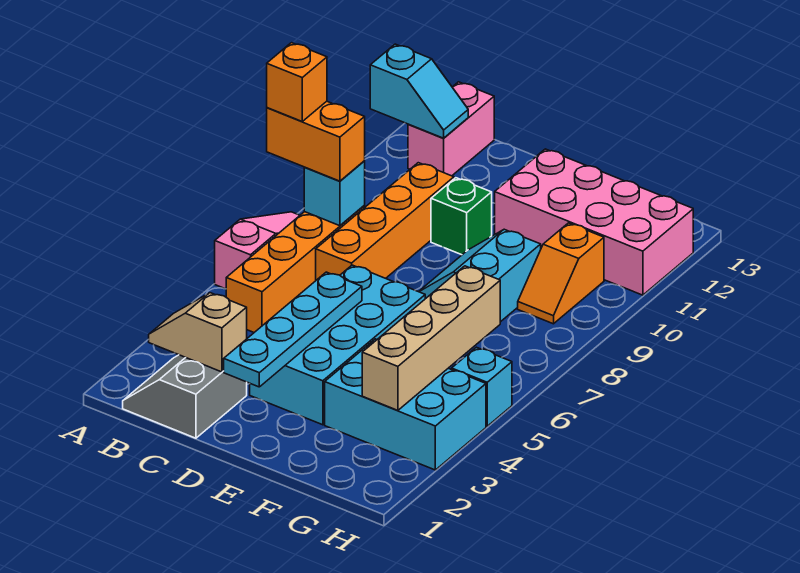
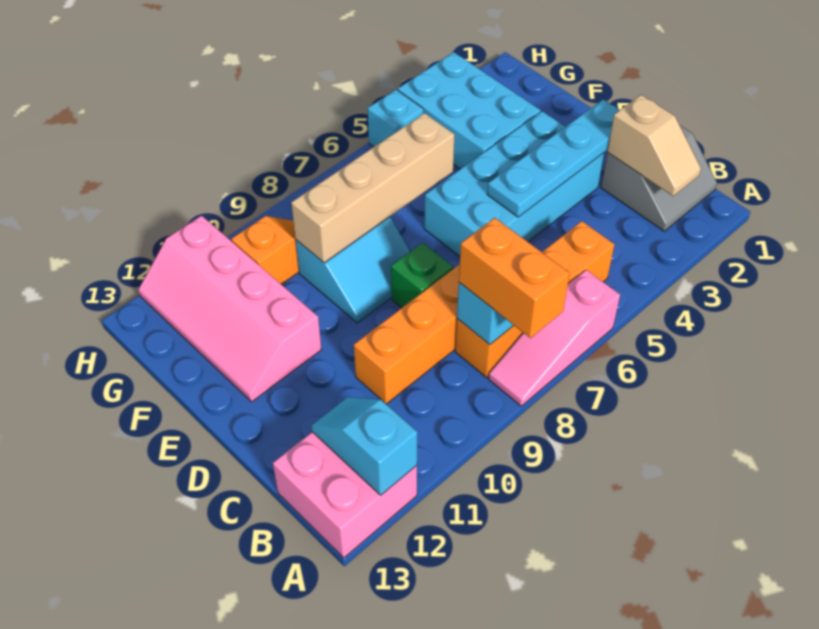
orange 1x1 brick [267,43,327,122] -> none
pink 1x2 brick [408,82,494,176] -> pink 2x2 brick [273,432,417,558]
green 1x1 brick [431,178,492,255] -> green 1x1 brick moved to [391,243,453,308]
pink 2x4 brick [495,149,693,295] -> pink 2x4 slope [138,216,321,402]
tan 1x4 brick [362,266,500,410] -> tan 1x4 brick moved to [291,113,454,263]

